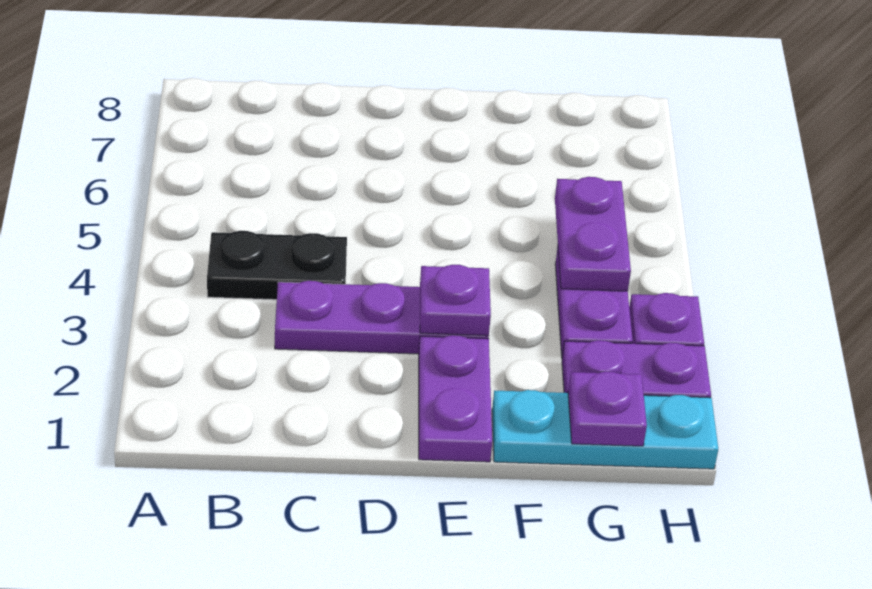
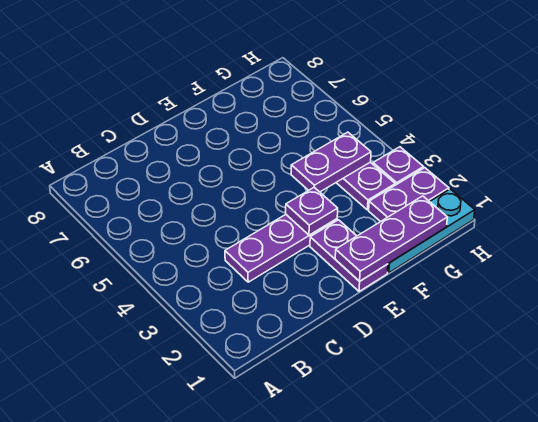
black 1x2 plate [207,231,347,300] -> none
purple 1x1 plate [568,371,647,446] -> purple 1x3 plate [335,196,447,281]
purple 1x2 plate [555,177,631,291] -> purple 1x2 plate turned to [291,132,371,192]

